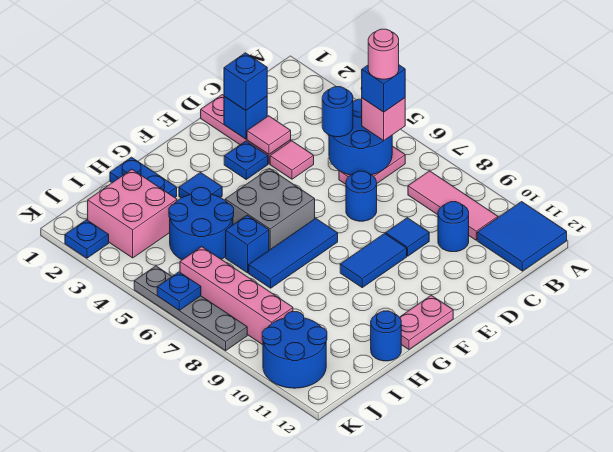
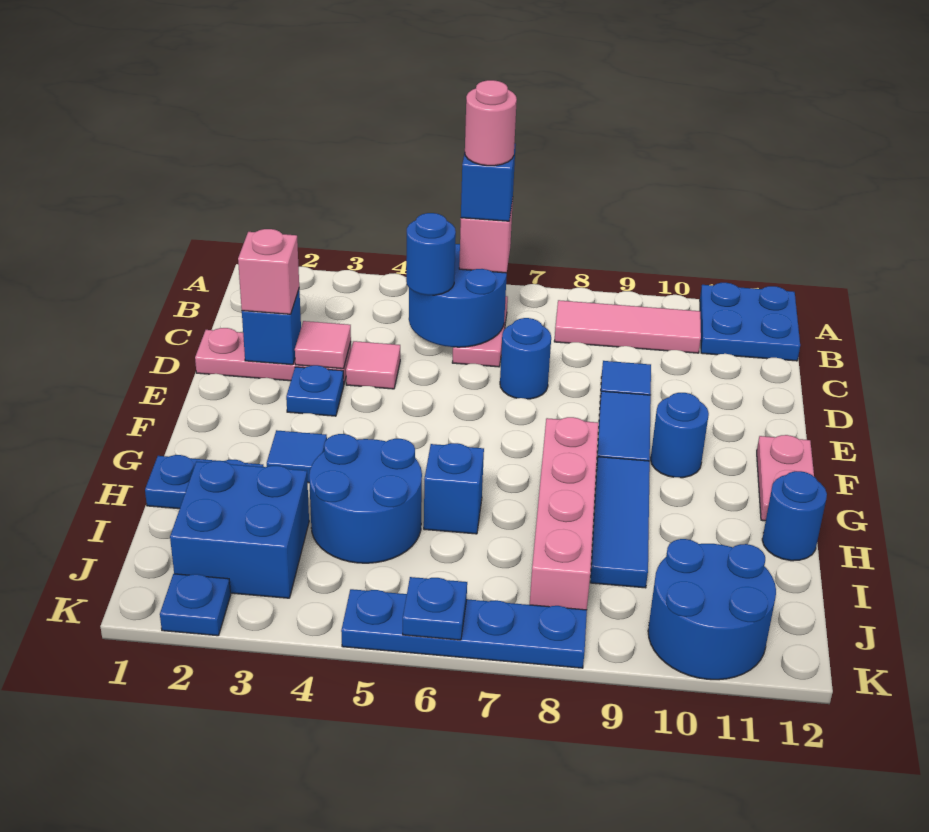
blue 2x2 tile [477,202,567,271] -> blue 2x2 plate [700,283,800,361]
blue 1x1 round brick [438,202,469,252] -> blue 1x1 round brick moved to [651,393,709,478]
blue 1x1 brick [224,53,267,110] -> pink 1x1 brick [238,229,299,314]
grey 2x2 brick [225,169,315,250] -> none
blue 1x3 tile [249,218,338,288] -> blue 1x3 tile moved to [590,457,650,588]
pink 2x2 brick [88,170,177,258] -> blue 2x2 brick [170,461,309,598]
pink 1x4 brick [180,247,293,345] -> pink 1x4 brick turned to [530,417,599,610]
grey 1x4 plate [134,266,247,351] -> blue 1x4 plate [341,589,587,668]

